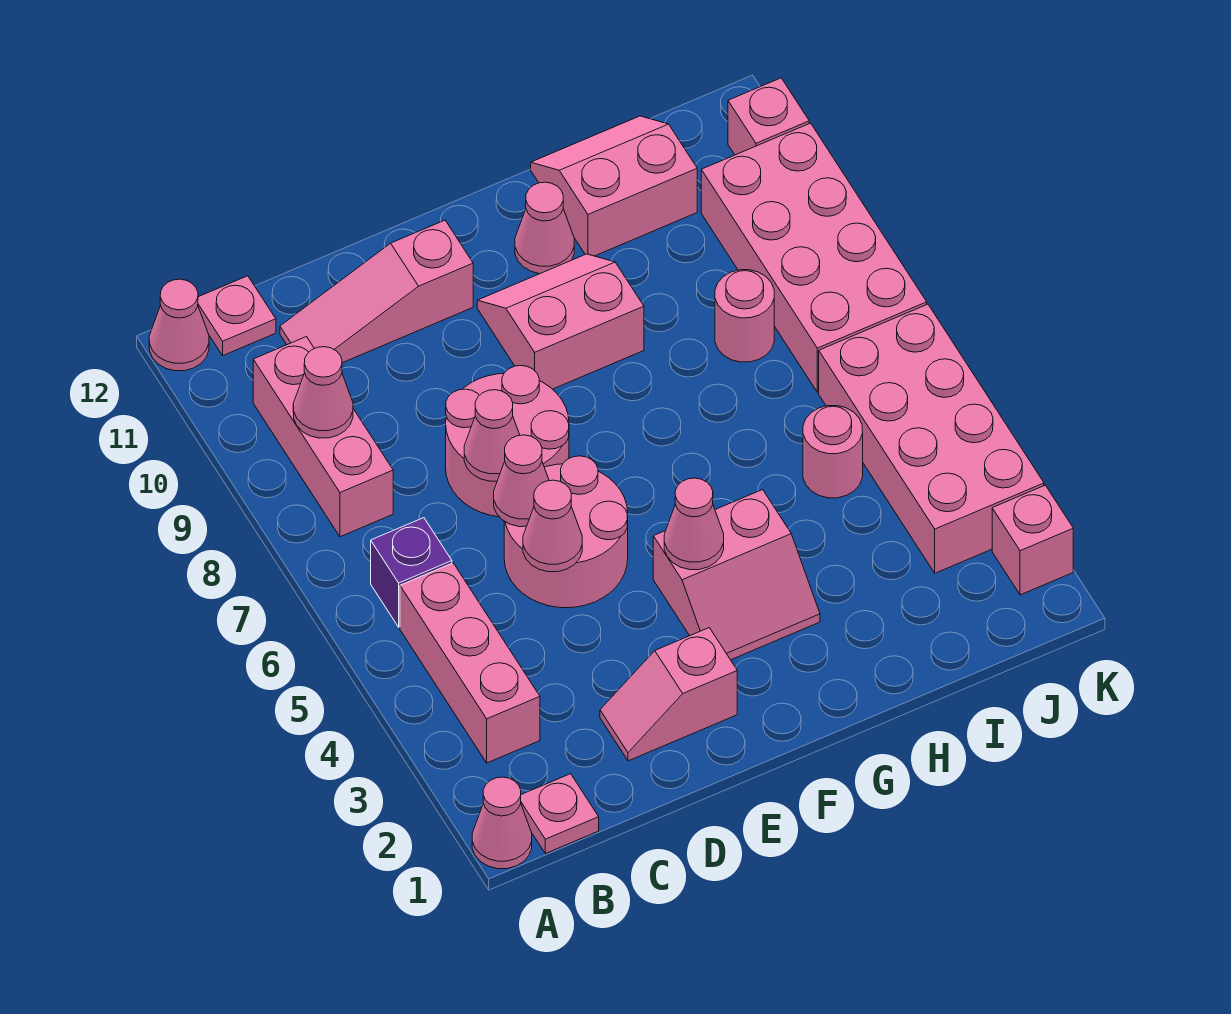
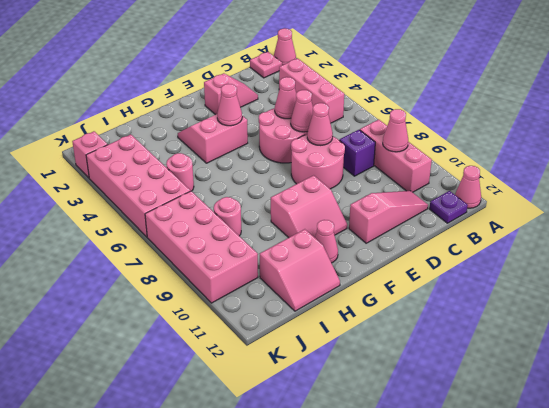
purple 1x1 brick [371,518,452,627] -> purple 1x1 brick moved to [339,130,375,176]
pink 1x1 plate [198,276,276,355] -> purple 1x1 plate [429,191,468,223]
pink 1x1 brick [728,78,809,155] -> none

